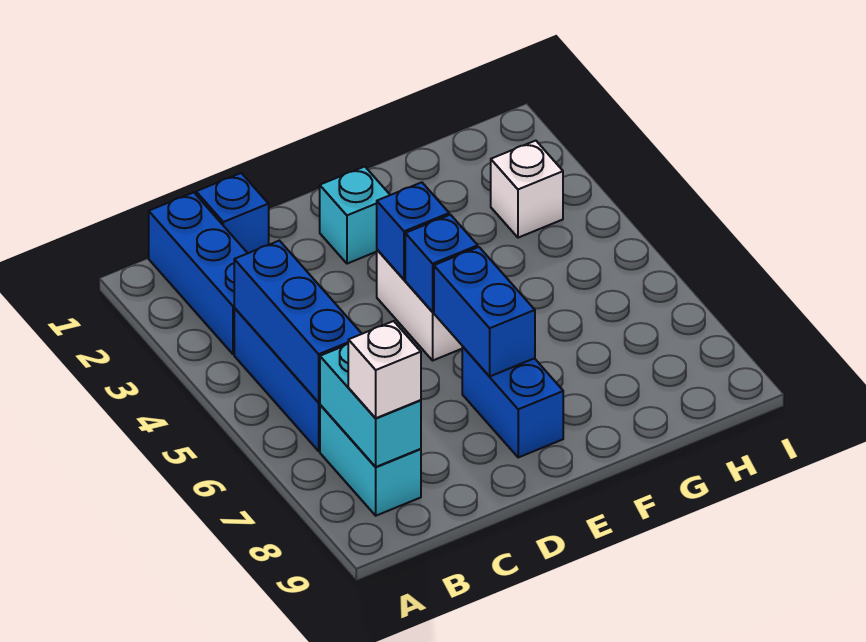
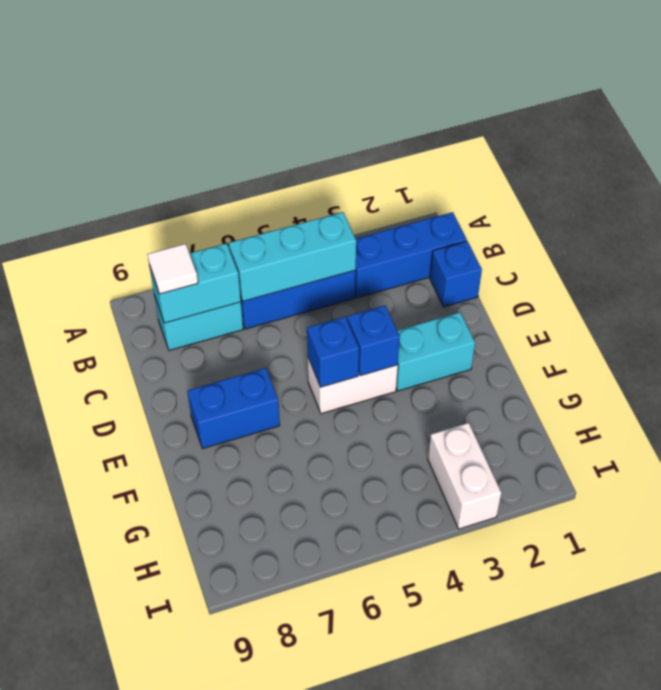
blue 1x3 brick [234,241,362,402] -> cyan 1x3 brick [229,212,356,301]
white 1x1 brick [348,321,421,418] -> white 1x1 tile [147,244,198,294]
cyan 1x1 brick [320,166,390,264] -> cyan 1x2 brick [396,312,475,391]
blue 1x2 brick [434,247,535,376] -> none
white 1x1 brick [491,141,563,238] -> white 1x2 brick [428,423,501,529]

